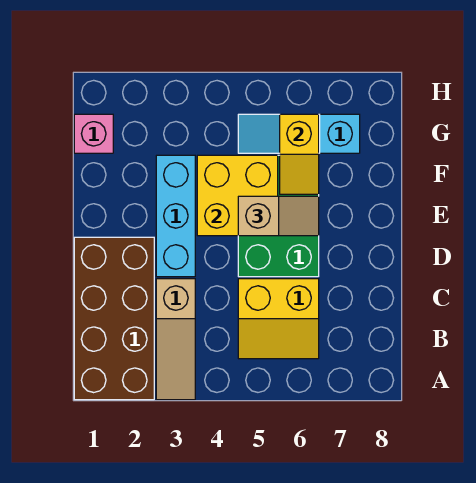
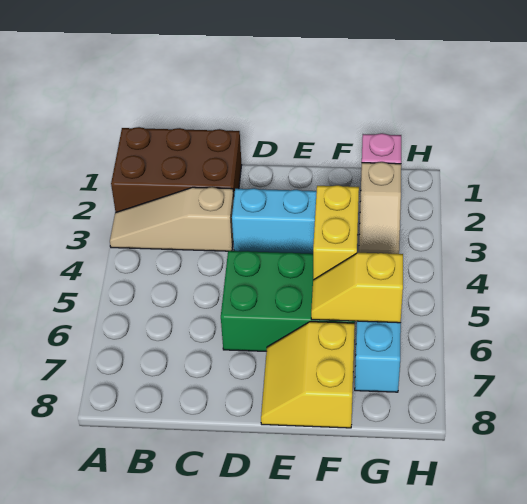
brown 2x4 brick [74,237,154,400] -> brown 2x3 brick [111,127,242,212]
yellow 2x2 slope [238,279,319,359] -> yellow 2x2 slope moved to [261,322,355,428]
yellow 2x2 brick [197,155,278,236] -> yellow 1x2 brick [313,185,359,280]
tan 1x2 slope [238,196,319,236] -> tan 1x2 slope moved to [359,162,401,254]

